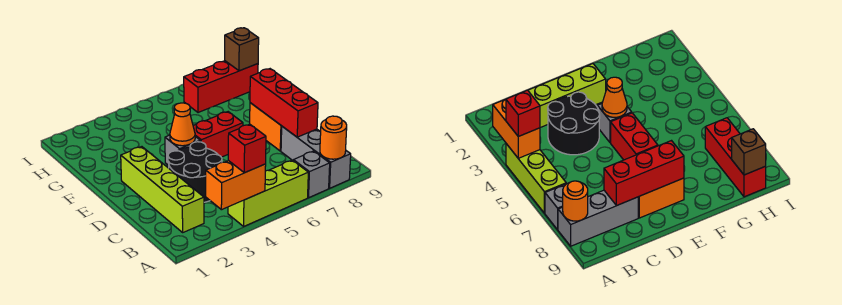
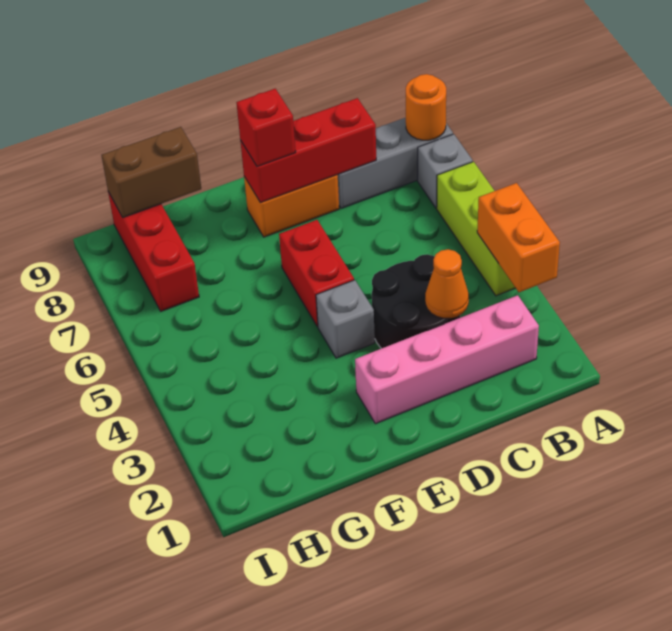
red 1x1 brick [228,124,266,173] -> red 1x1 brick moved to [236,89,296,166]
lime 1x4 brick [121,147,204,232] -> pink 1x4 brick [355,295,539,424]
orange 1x1 cone [170,103,195,146] -> orange 1x1 cone moved to [425,249,469,318]
brown 1x1 brick [225,28,259,71] -> brown 1x2 brick [102,127,201,217]

